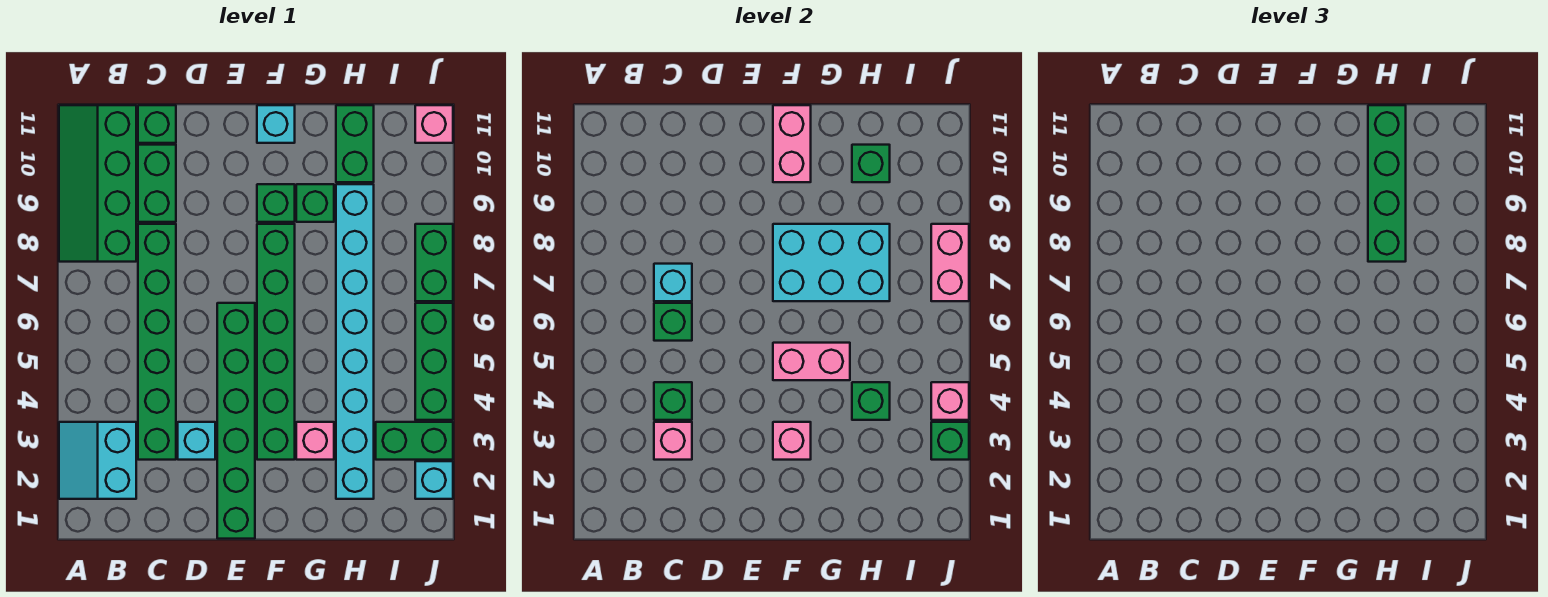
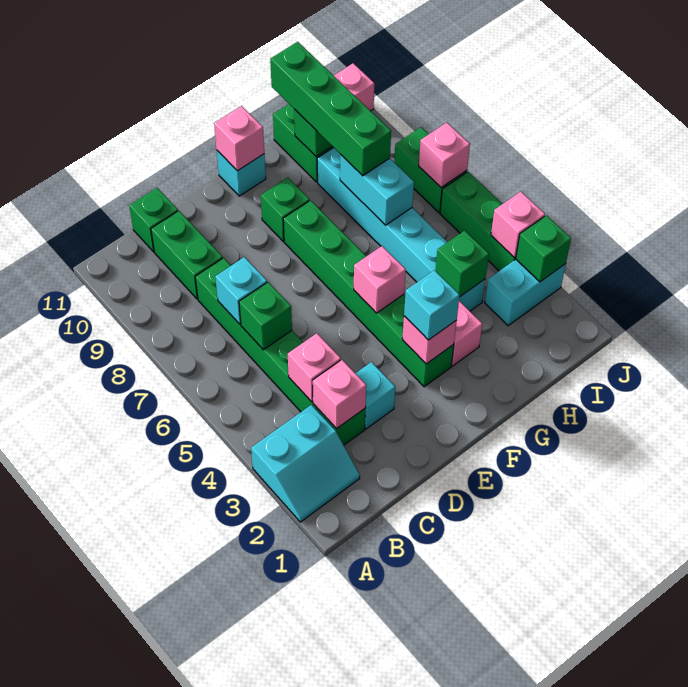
cyan 2x2 slope [59,422,136,499] -> cyan 2x2 slope turned to [251,405,360,522]
green 2x4 slope [59,105,136,262] -> none
green 1x1 brick [654,382,692,420] -> pink 1x1 brick [288,333,341,402]
green 1x6 brick [217,303,255,539] -> none
pink 1x2 brick [773,343,850,380] -> pink 1x1 brick [354,246,406,313]
cyan 2x3 brick [773,224,890,301] -> cyan 1x2 brick [340,154,414,225]
pink 1x2 brick [773,105,811,182] -> pink 1x1 brick [214,106,264,171]
green 1x1 brick [296,184,334,222] -> none
cyan 1x8 brick [336,184,374,499] -> cyan 1x6 brick [317,148,485,311]
green 1x2 brick [376,422,453,460] -> cyan 1x2 brick [485,259,566,326]
cyan 1x1 brick [415,461,453,499] -> cyan 1x1 brick moved to [404,270,460,340]
pink 1x2 brick [931,224,969,301] -> pink 1x1 brick [419,123,470,187]

